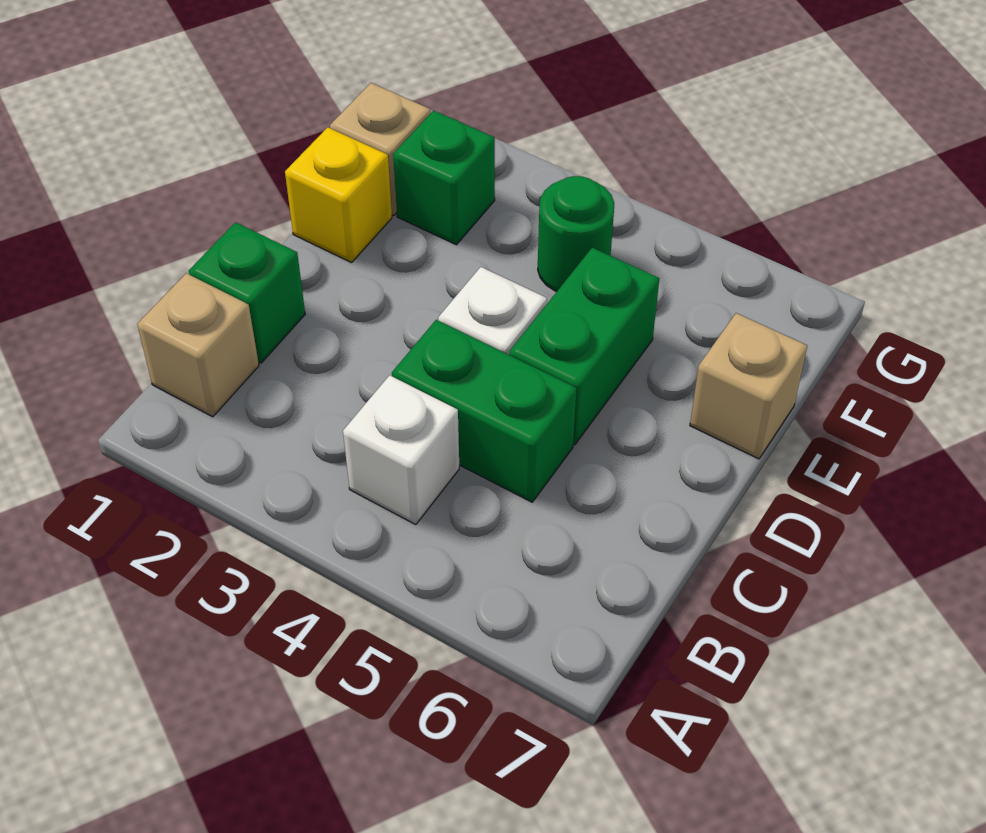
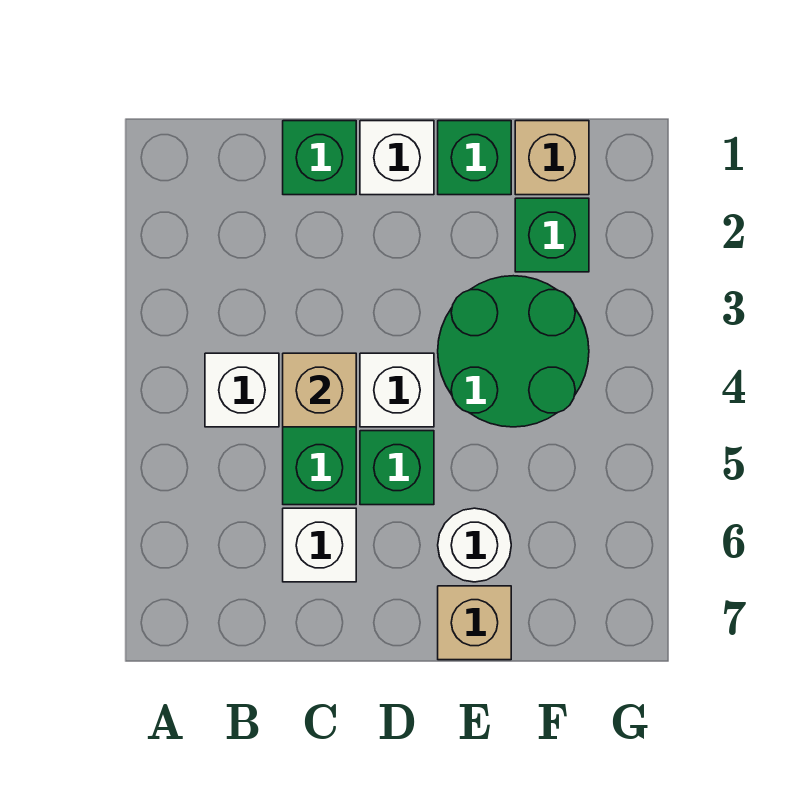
tan 1x1 brick [137,273,259,417] -> tan 1x1 brick moved to [283,353,356,427]
none -> white 1x1 brick [283,508,356,582]
none -> white 1x1 brick [360,121,434,195]
green 1x2 brick [509,248,659,445] -> green 1x1 brick [360,431,434,505]
yellow 1x1 brick [285,127,392,263] -> green 1x1 brick [438,121,511,195]
none -> white 1x1 round brick [438,508,511,582]
green 1x1 round brick [538,176,614,291] -> green 2x2 round brick [438,276,589,427]

